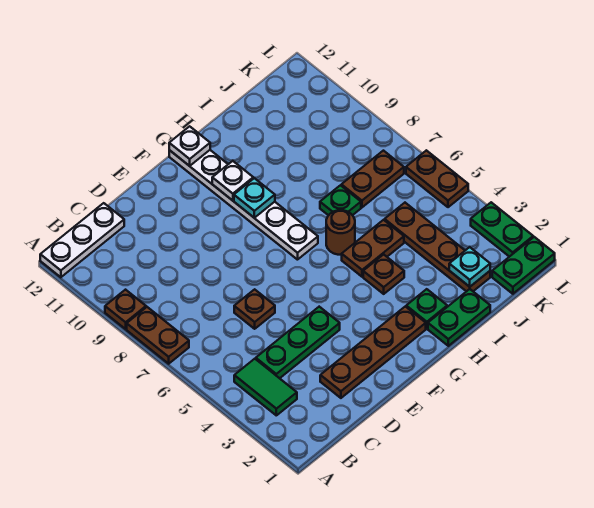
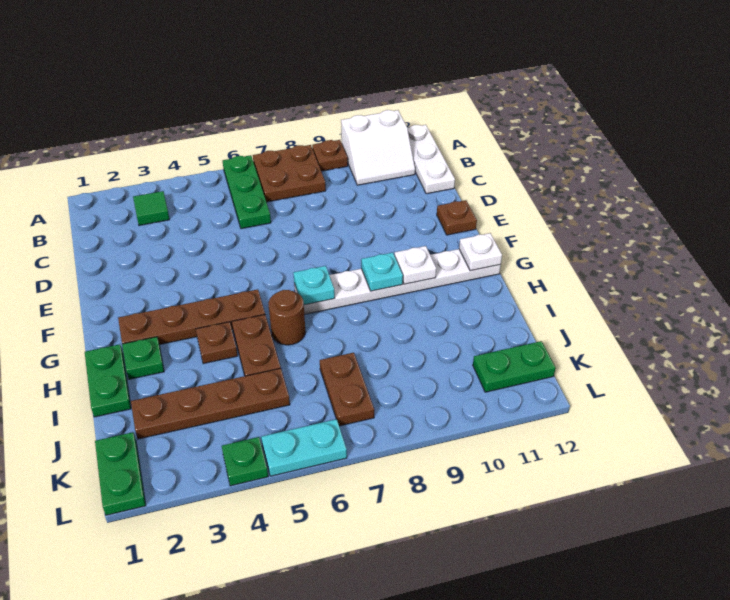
brown 1x2 plate [127,307,189,364] -> brown 2x2 plate [253,145,326,202]
none -> white 2x2 slope [341,110,415,185]
green 1x2 tile [234,359,297,415] -> green 1x1 tile [133,191,170,225]
green 1x3 plate [256,307,340,378] -> green 1x3 plate moved to [223,155,271,229]
brown 1x4 plate [320,306,426,398] -> brown 1x4 plate turned to [118,289,265,345]
brown 1x1 plate [234,289,275,329] -> brown 1x1 plate moved to [437,200,477,235]
green 1x1 plate [320,185,361,215] -> green 1x1 plate moved to [222,437,268,486]
cyan 1x1 plate [449,247,490,287] -> cyan 1x1 plate moved to [294,266,335,305]
green 1x2 plate [471,202,533,257] -> green 1x2 plate moved to [473,341,556,392]
brown 1x2 plate [406,150,468,207] -> cyan 1x2 plate [261,419,347,476]

